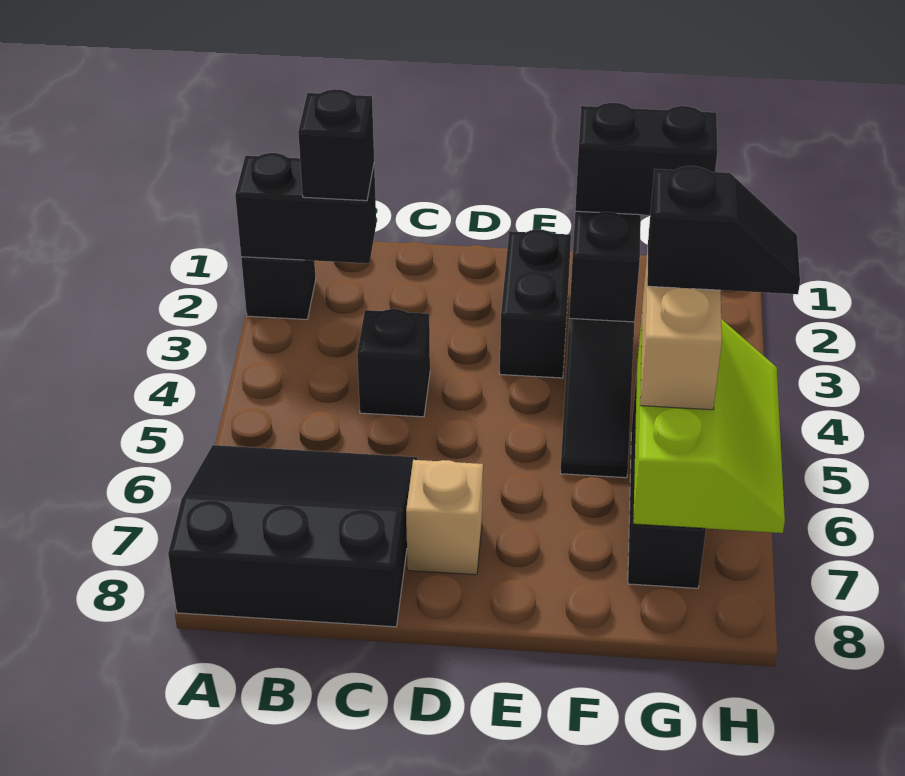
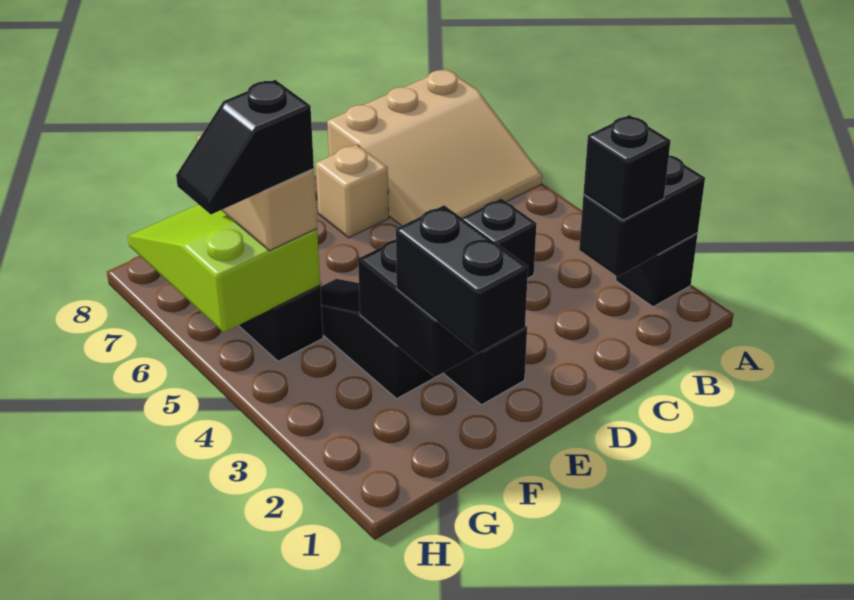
black 3x3 slope [168,445,417,627] -> tan 3x3 slope [327,69,542,226]
black 1x2 brick [575,103,717,215] -> black 1x2 brick turned to [396,205,528,353]
lime 2x3 slope [633,316,785,533] -> lime 2x3 slope turned to [128,204,320,332]

